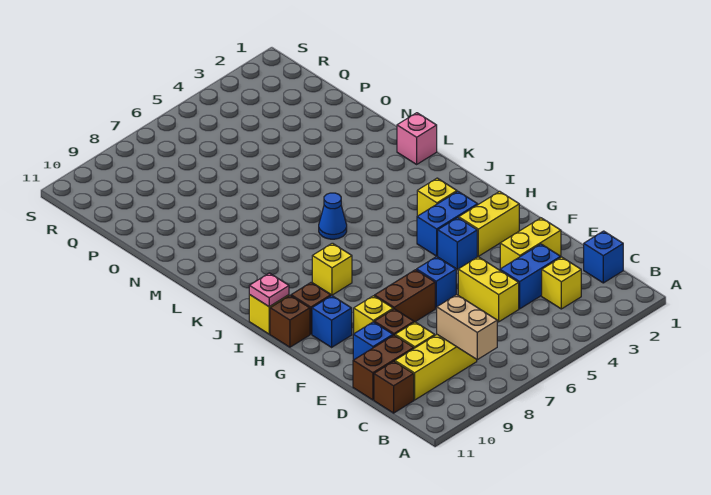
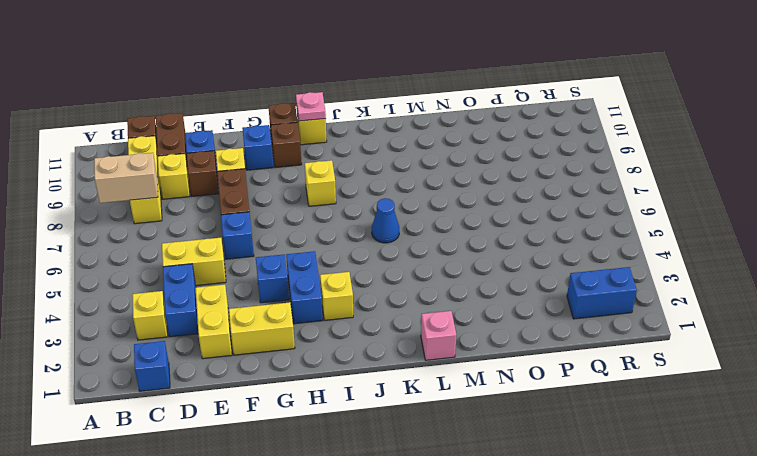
yellow 1x2 brick [459,191,519,256] -> yellow 1x2 brick turned to [229,302,295,355]
none -> blue 1x2 brick [567,267,637,319]

